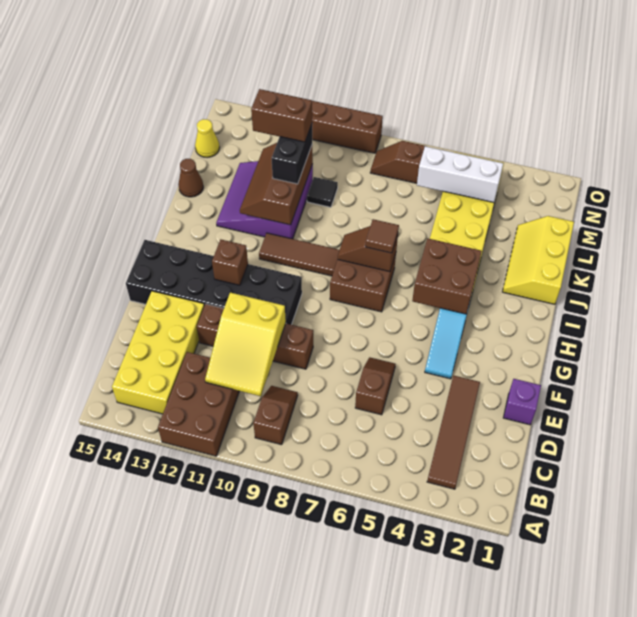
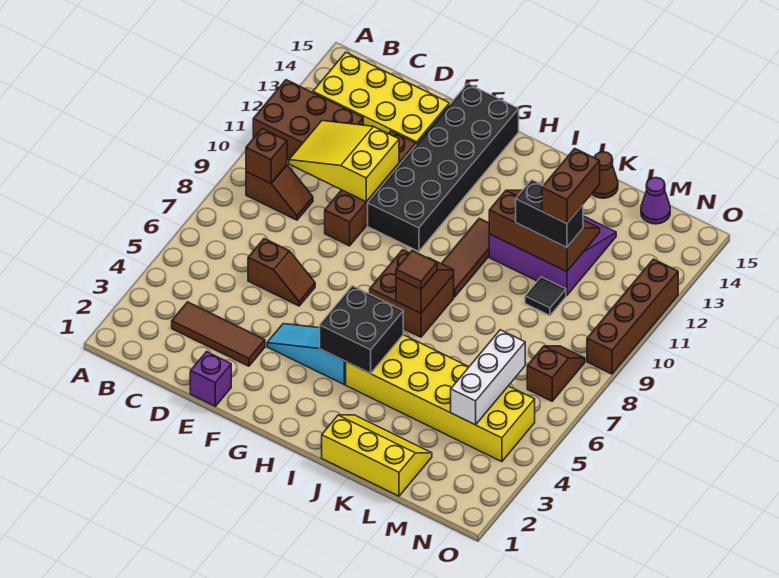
brown 1x4 tile [427,376,480,489] -> brown 1x3 tile [172,302,265,366]
brown 1x1 brick [212,240,248,285] -> brown 1x1 brick moved to [246,129,287,184]
brown 2x2 brick [412,238,482,314] -> black 2x2 brick [320,286,403,374]
yellow 1x1 cone [195,119,220,158] -> purple 1x1 cone [641,178,670,224]

